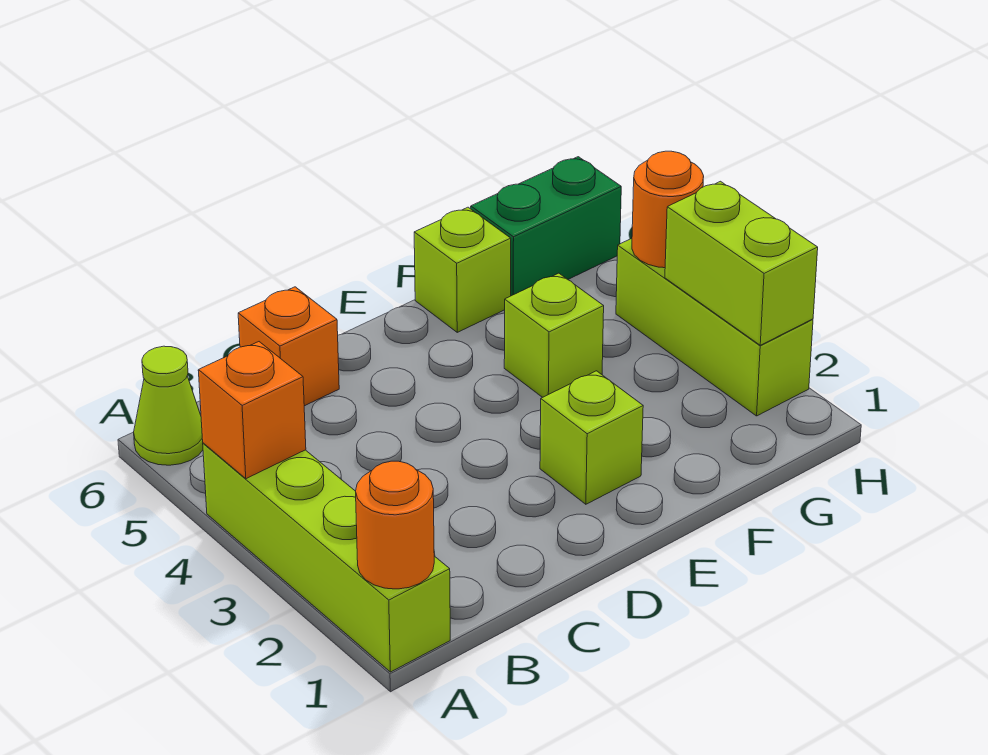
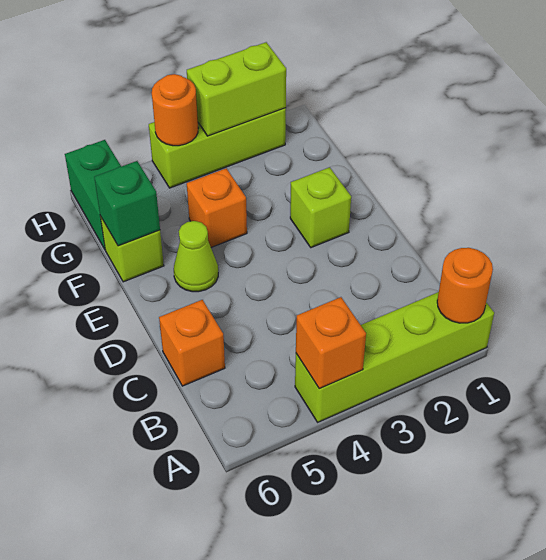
lime 1x1 cone [134,346,203,465] -> lime 1x1 cone moved to [174,221,218,292]
lime 1x1 brick [504,273,604,397] -> orange 1x1 brick [187,168,247,247]
none -> green 1x1 brick [94,161,160,246]

